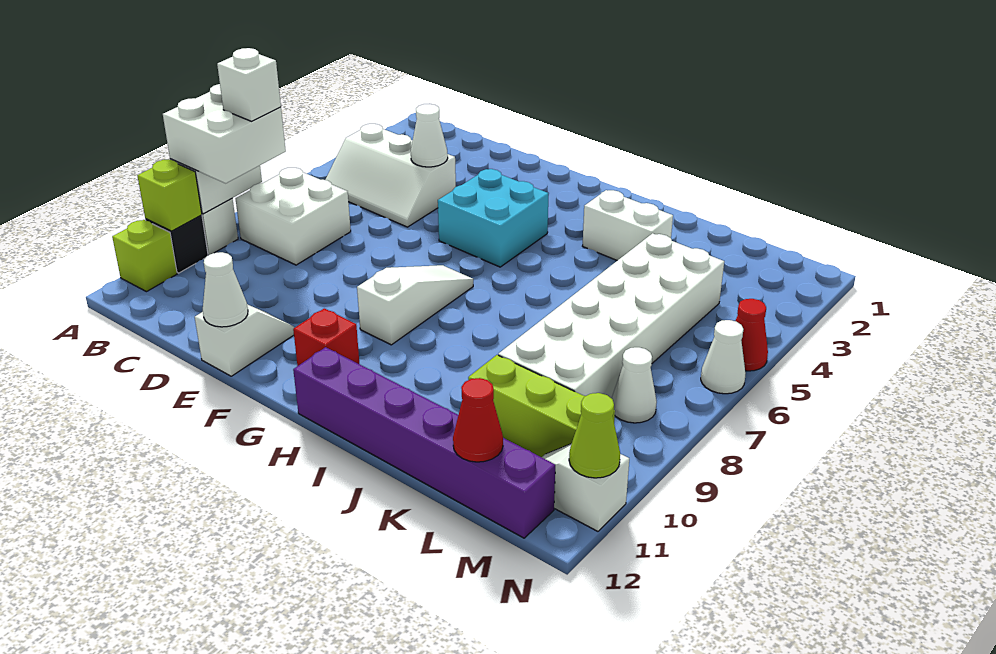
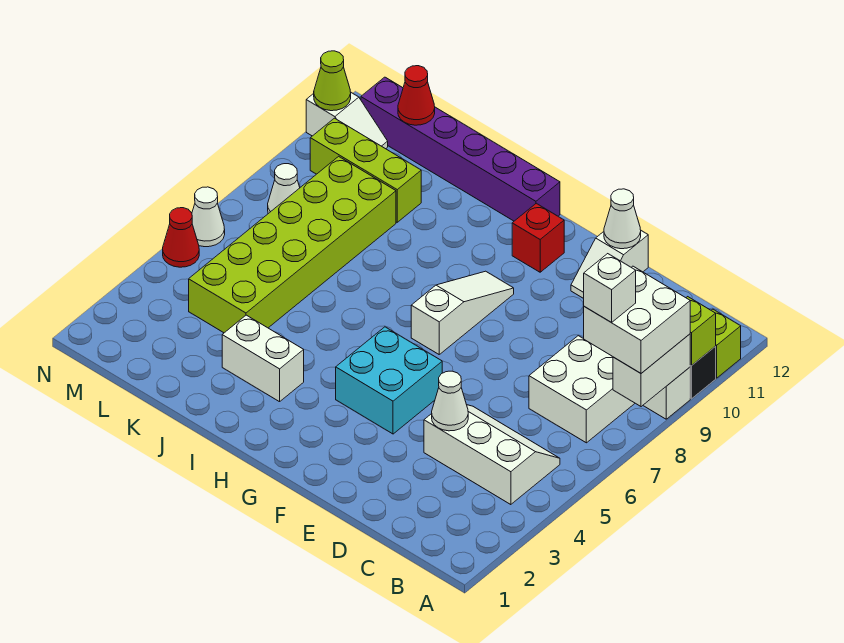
white 1x3 slope [357,265,473,345] -> white 1x3 slope turned to [411,271,514,354]
white 2x6 brick [498,233,724,399] -> lime 2x6 brick [189,156,396,333]

